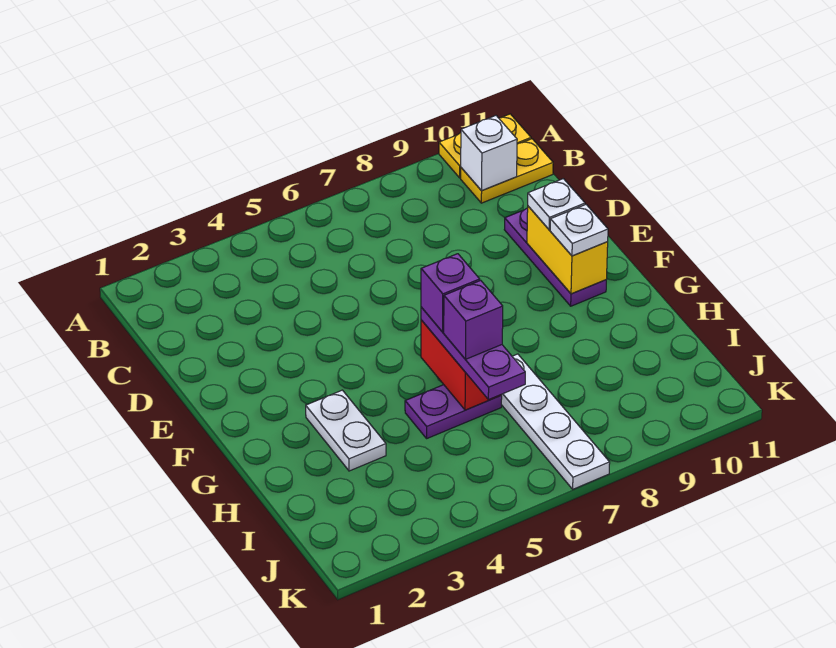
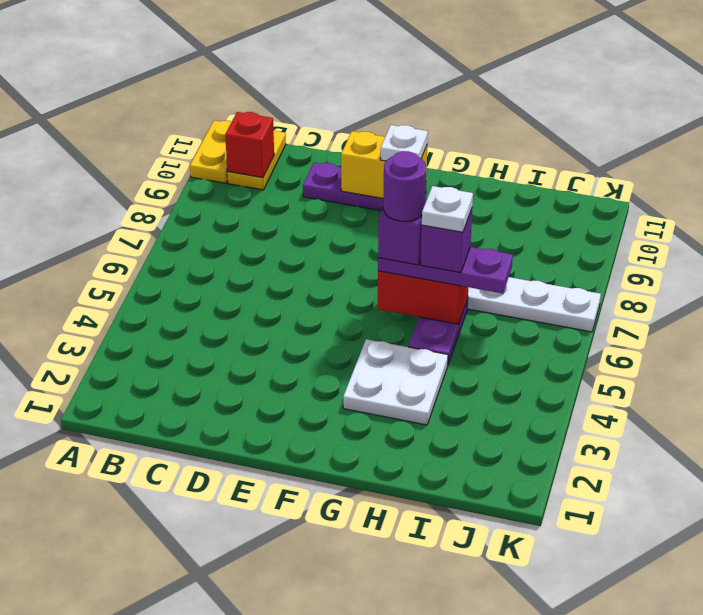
white 1x1 brick [461,116,517,191] -> red 1x1 brick [225,112,274,178]
white 1x1 plate [528,179,585,230] -> white 1x1 plate moved to [422,186,473,232]
white 1x2 plate [306,390,386,471] -> white 2x2 plate [343,339,448,425]
none -> purple 1x1 round brick [383,151,426,222]

